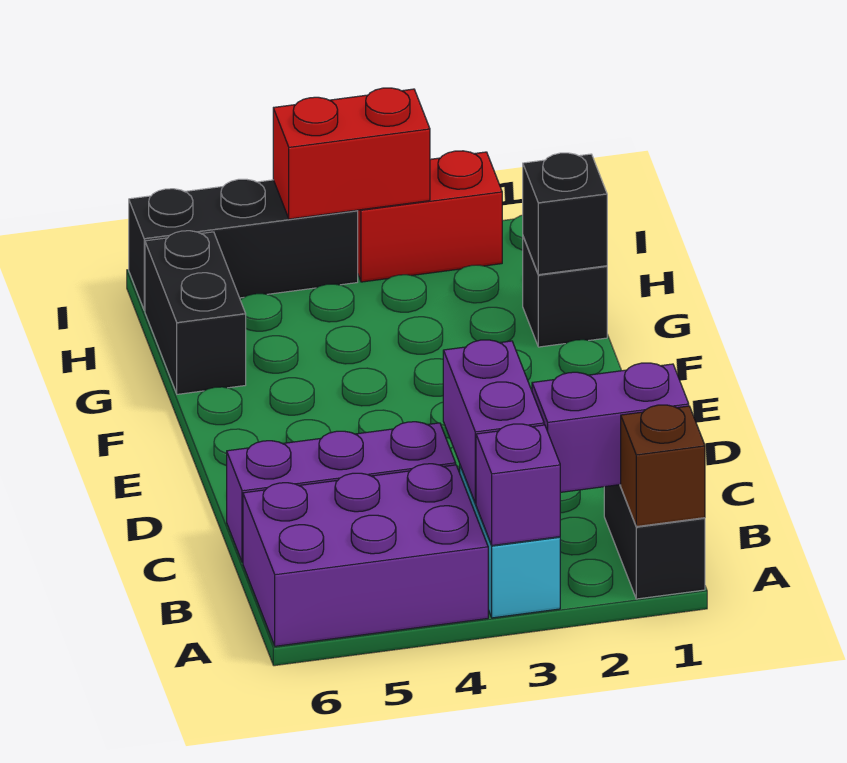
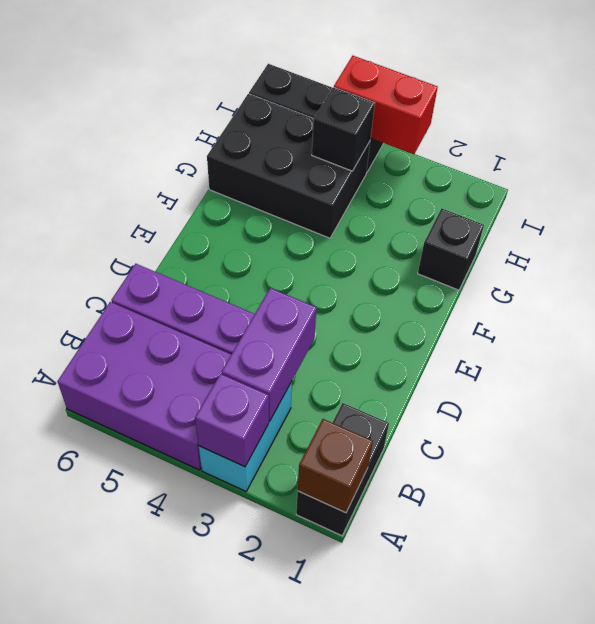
purple 1x2 brick [532,363,689,492] -> none
black 1x1 brick [523,153,607,275] -> black 1x1 brick moved to [312,87,375,171]
black 1x2 brick [145,231,246,394] -> black 2x3 brick [207,94,370,238]
red 1x2 brick [357,151,502,282] -> none

